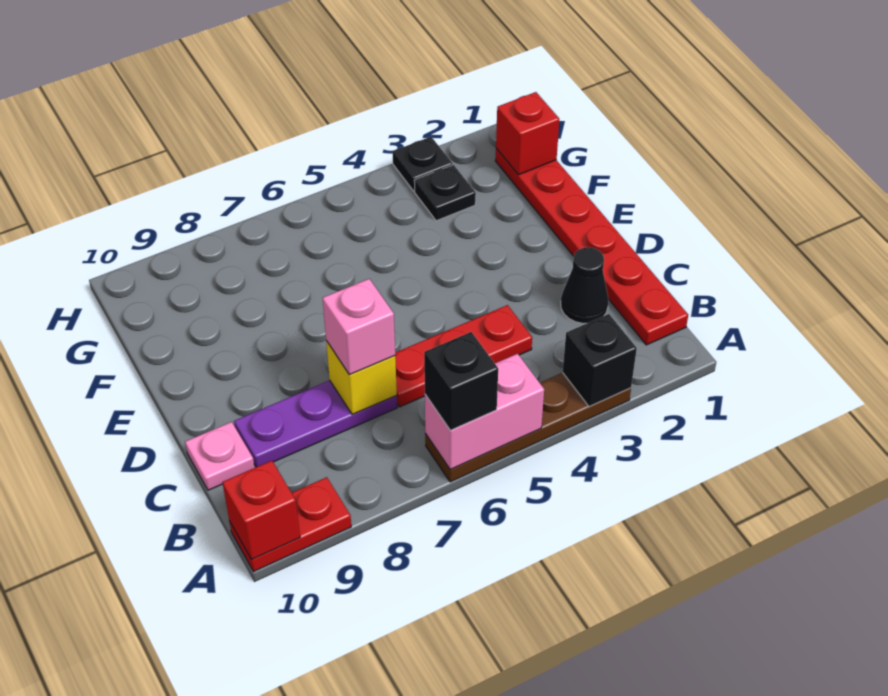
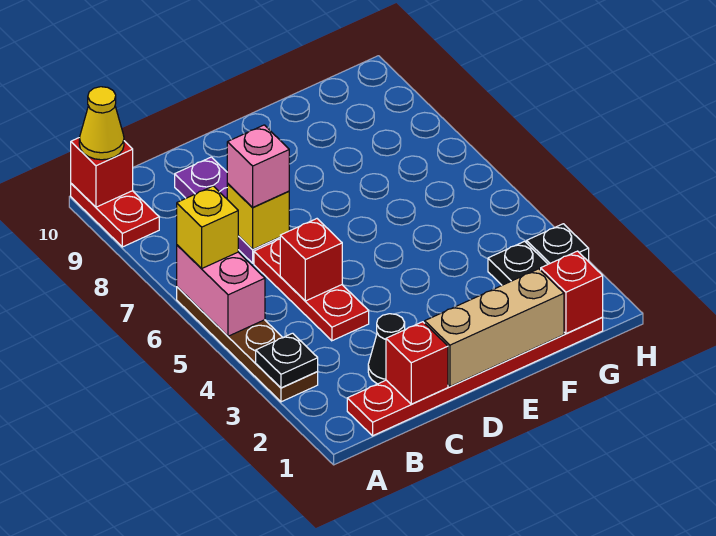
black 1x1 brick [563,314,637,406] -> black 1x1 plate [256,333,318,388]
black 1x1 brick [424,332,498,430] -> yellow 1x1 brick [177,186,238,269]
none -> yellow 1x1 cone [79,87,124,160]
none -> red 1x1 brick [386,322,448,404]
none -> red 1x1 brick [280,219,342,301]
pink 1x1 plate [185,422,255,490] -> none
none -> tan 1x3 brick [425,269,564,386]

